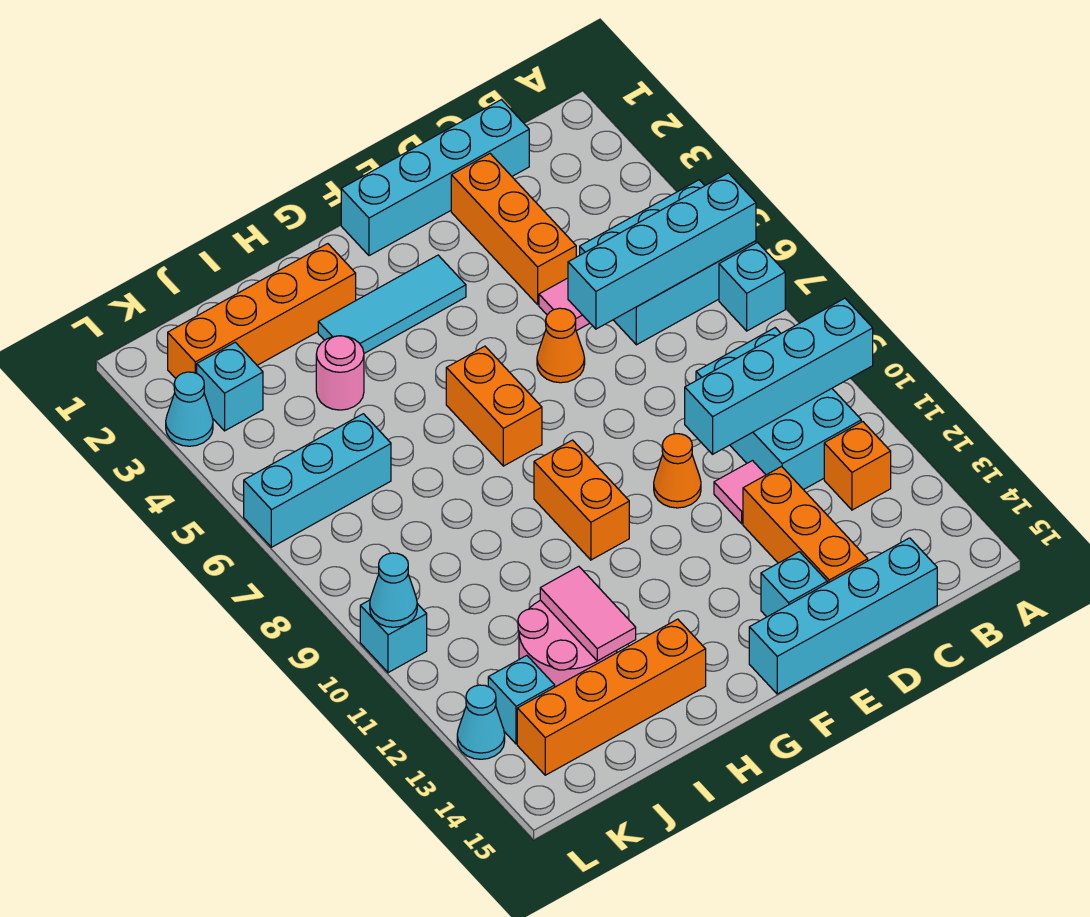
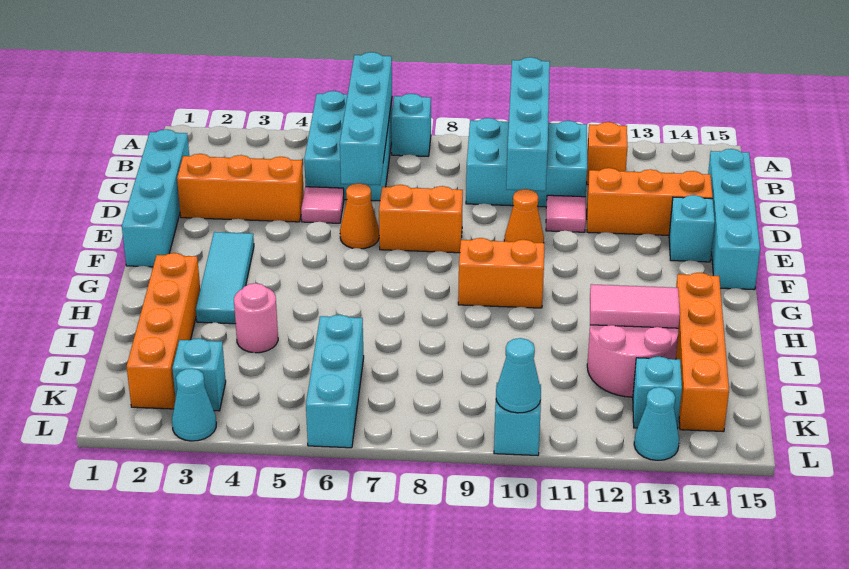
orange 1x2 brick [446,346,542,466] -> orange 1x2 brick moved to [379,185,463,253]

